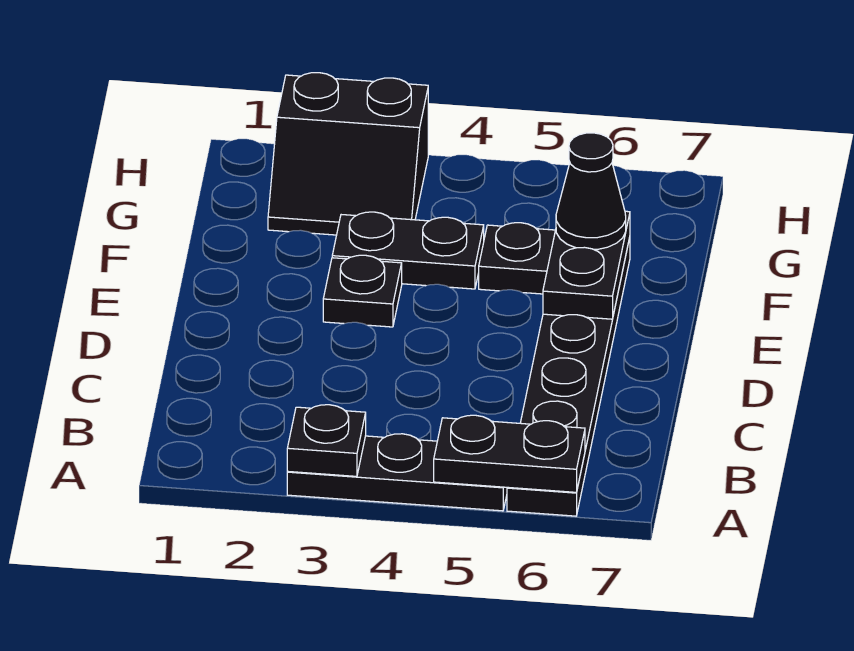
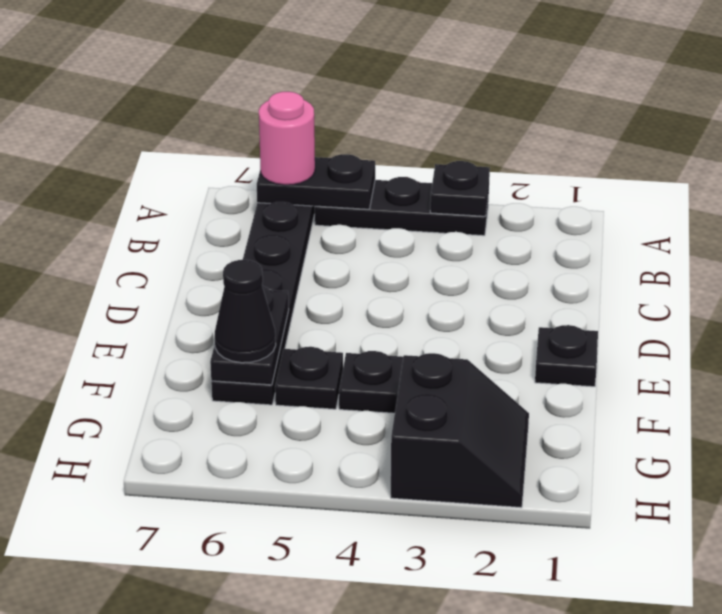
none -> pink 1x1 round brick [259,92,315,185]
black 1x1 plate [323,255,402,327] -> black 1x1 plate moved to [535,325,598,387]
black 2x2 slope [268,73,428,235] -> black 2x2 slope turned to [391,353,529,508]

